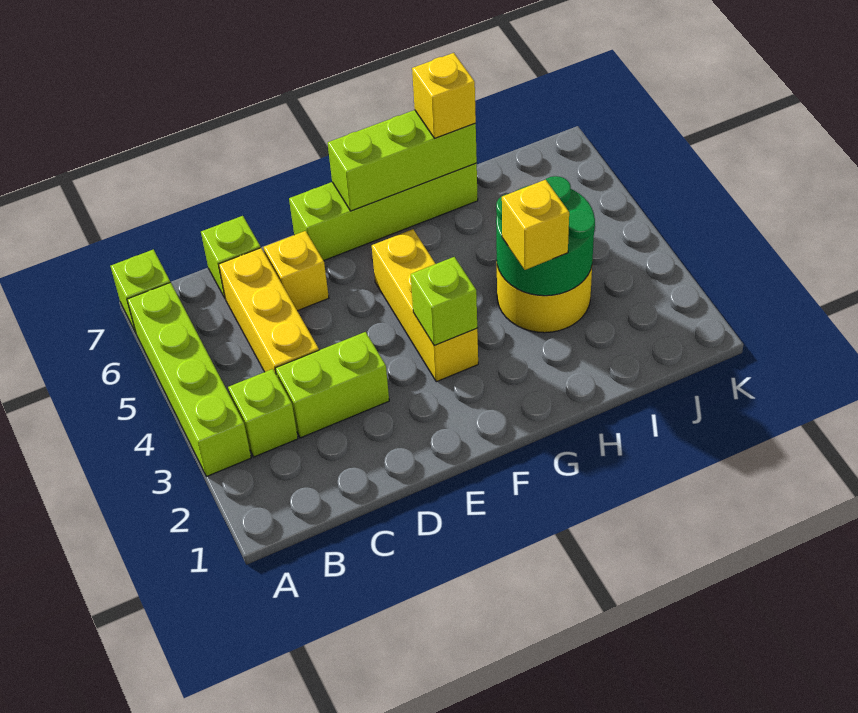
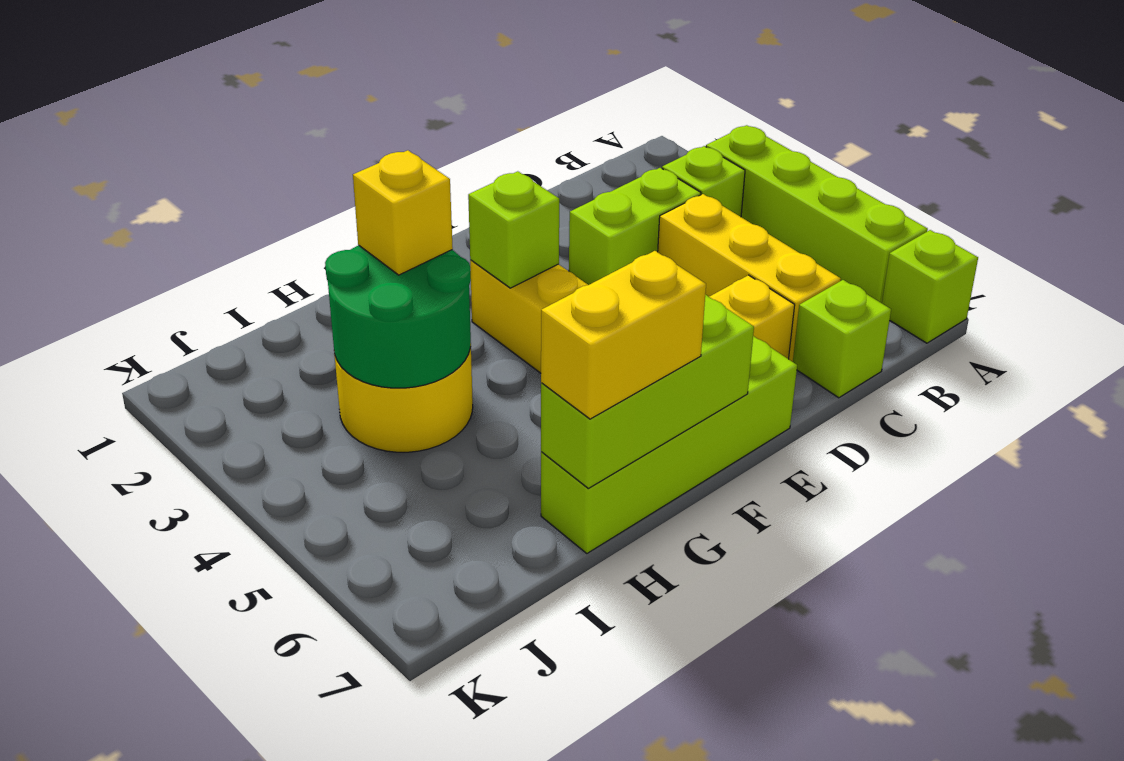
yellow 1x1 brick [412,53,476,138] -> yellow 1x2 brick [541,251,706,419]

